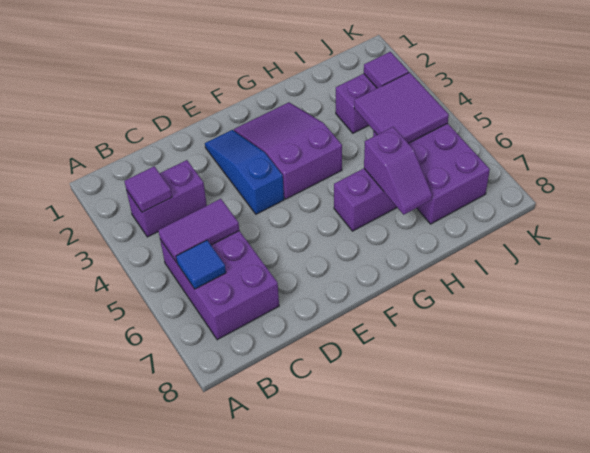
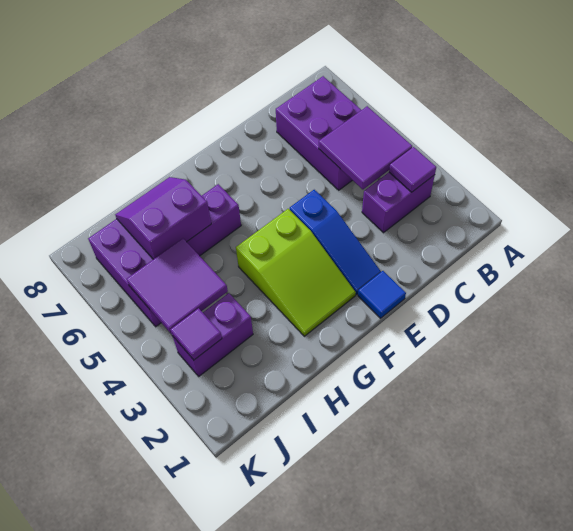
purple 1x2 tile [158,199,239,262] -> purple 2x2 tile [319,106,412,189]
blue 1x1 tile [176,240,226,289] -> blue 1x1 tile moved to [358,271,406,318]
purple 2x3 slope [234,102,342,199] -> lime 2x3 slope [236,209,356,336]
purple 1x2 slope [364,127,432,215] -> purple 2x2 slope [115,177,211,259]

